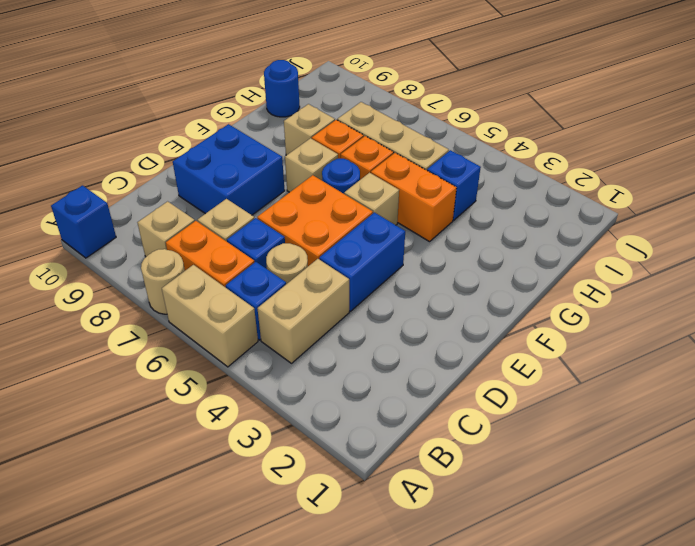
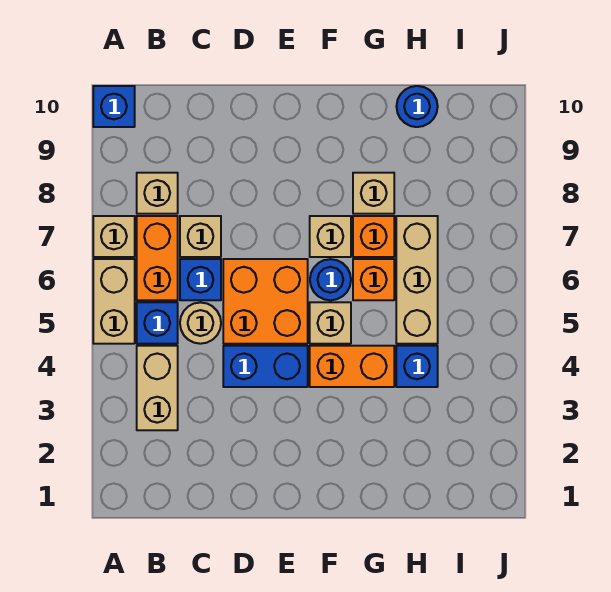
tan 1x1 round brick [141,249,185,314] -> tan 1x1 brick [93,216,135,257]
tan 1x2 brick [257,259,349,363] -> tan 1x2 brick turned to [137,346,178,430]
blue 2x2 brick [173,124,285,215] -> none
orange 1x2 brick [371,153,457,242] -> orange 1x2 brick turned to [310,346,394,387]

